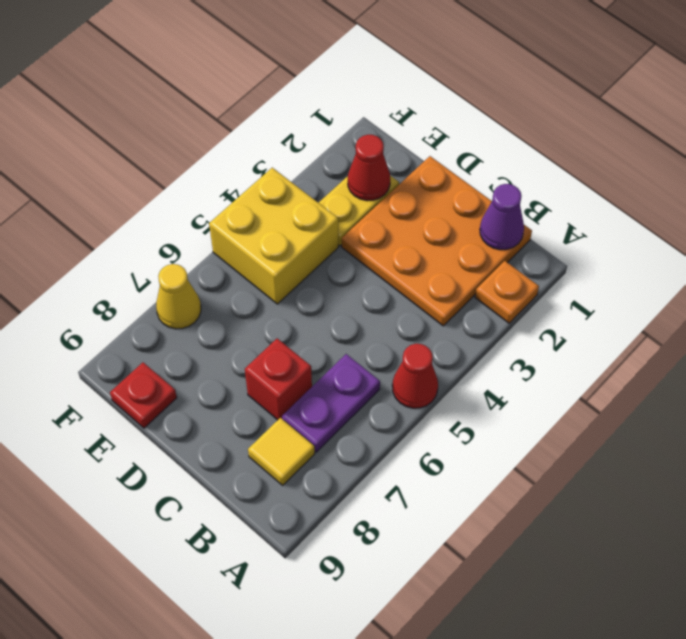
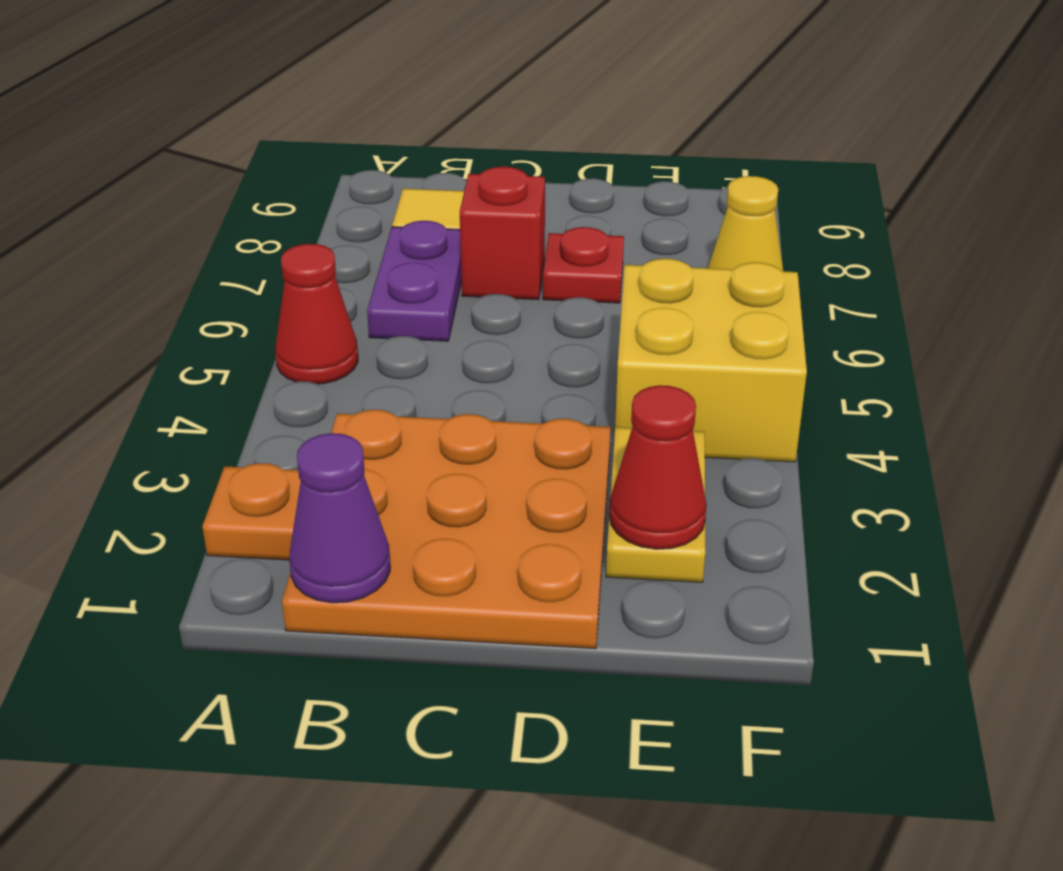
red 1x1 plate [110,363,177,428] -> red 1x1 plate moved to [543,227,624,303]

